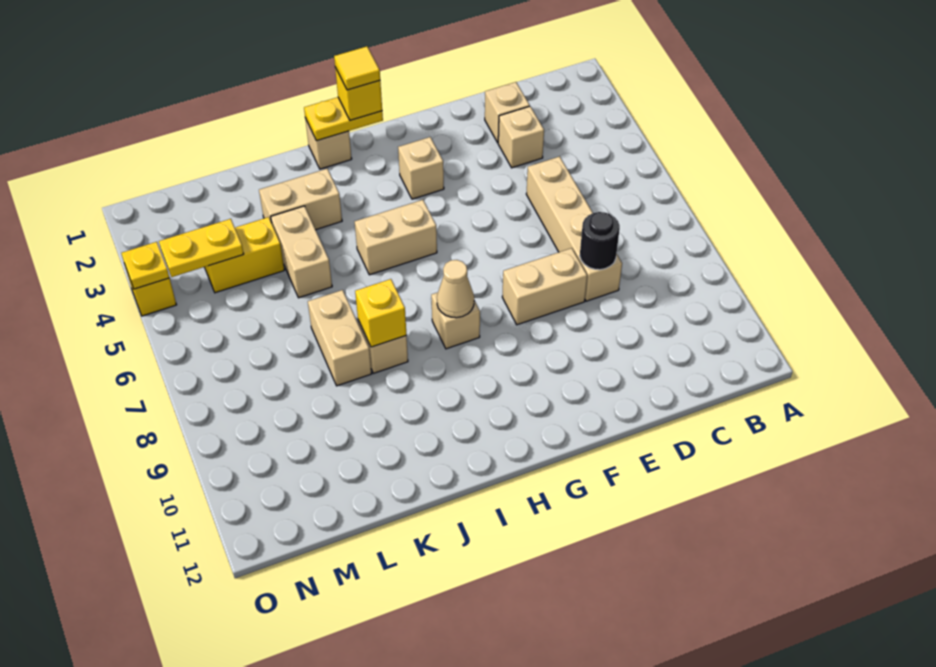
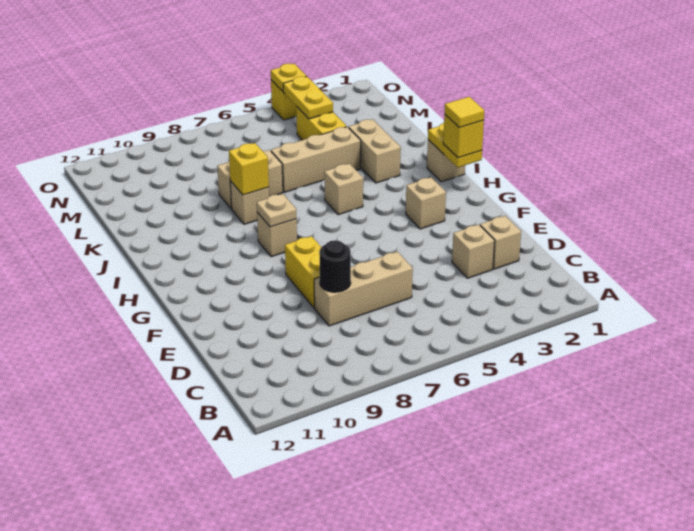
tan 1x4 brick [526,156,622,301] -> tan 1x3 brick [314,252,413,326]
tan 1x2 brick [502,248,587,325] -> yellow 1x2 brick [285,236,321,308]
tan 1x2 brick [355,200,437,275] -> tan 1x1 brick [324,164,363,215]
tan 1x1 cone [437,260,474,318] -> tan 1x1 plate [257,194,297,227]
tan 1x2 brick [271,206,332,298] -> tan 1x3 brick [271,127,361,192]

